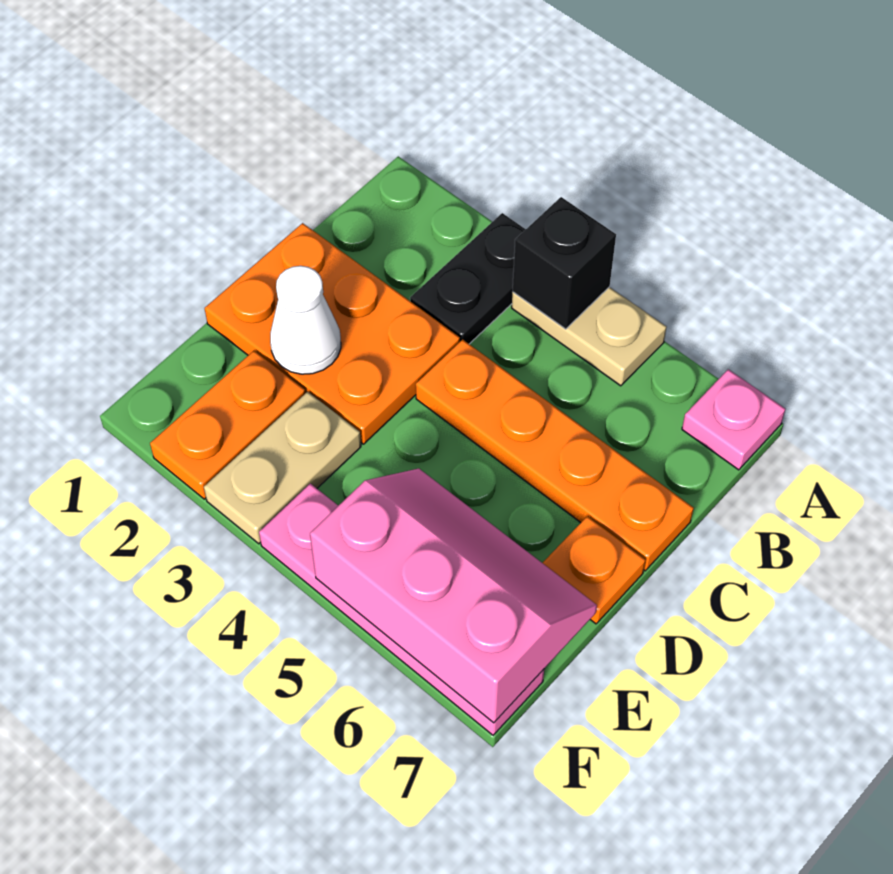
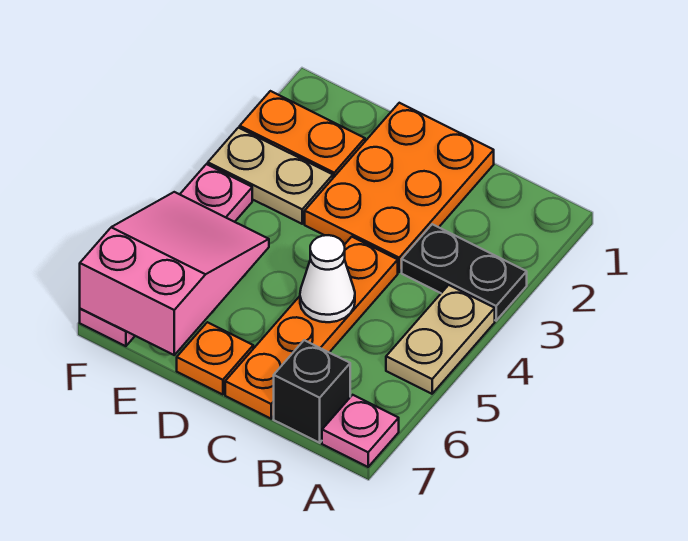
black 1x1 brick [513,197,616,329] -> black 1x1 brick moved to [274,340,350,443]
white 1x1 cone [270,266,341,374] -> white 1x1 cone moved to [300,235,355,322]
pink 2x3 slope [310,469,597,723] -> pink 2x3 slope turned to [80,192,269,355]

